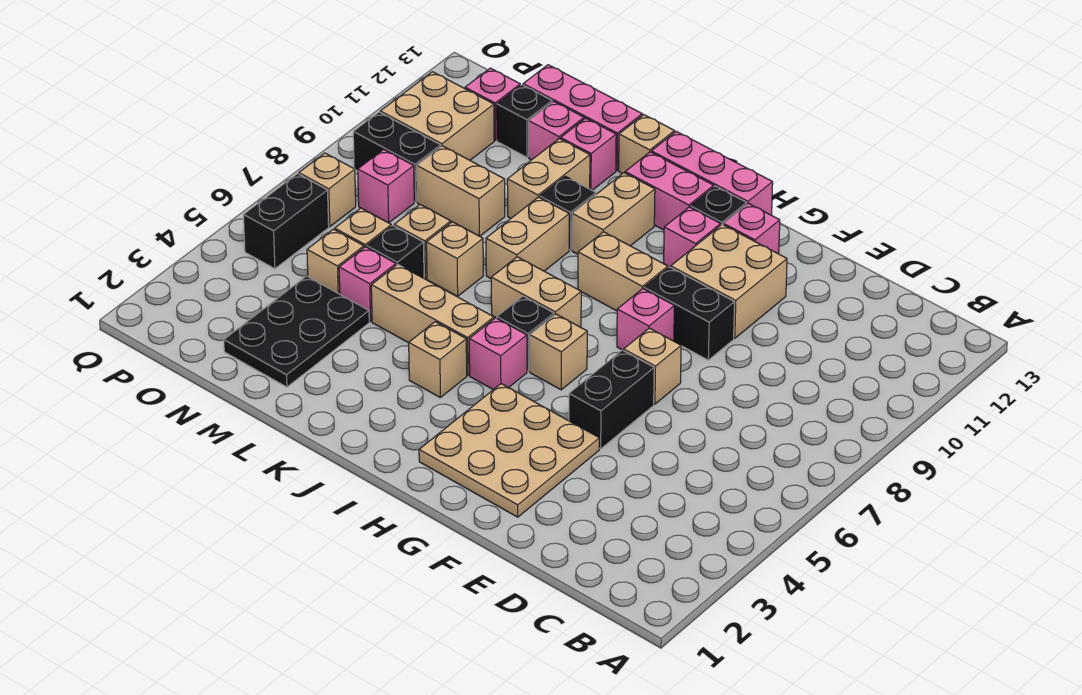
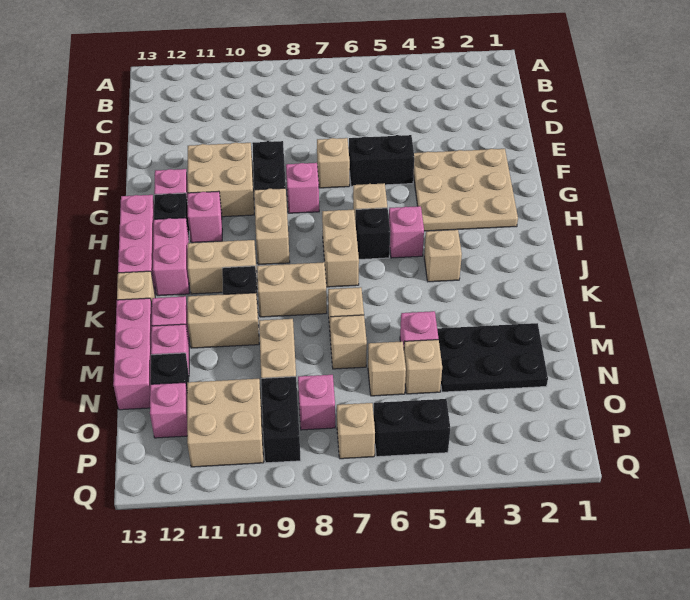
tan 1x3 brick [371,264,494,375] -> none
black 1x1 brick [367,226,424,278] -> none

